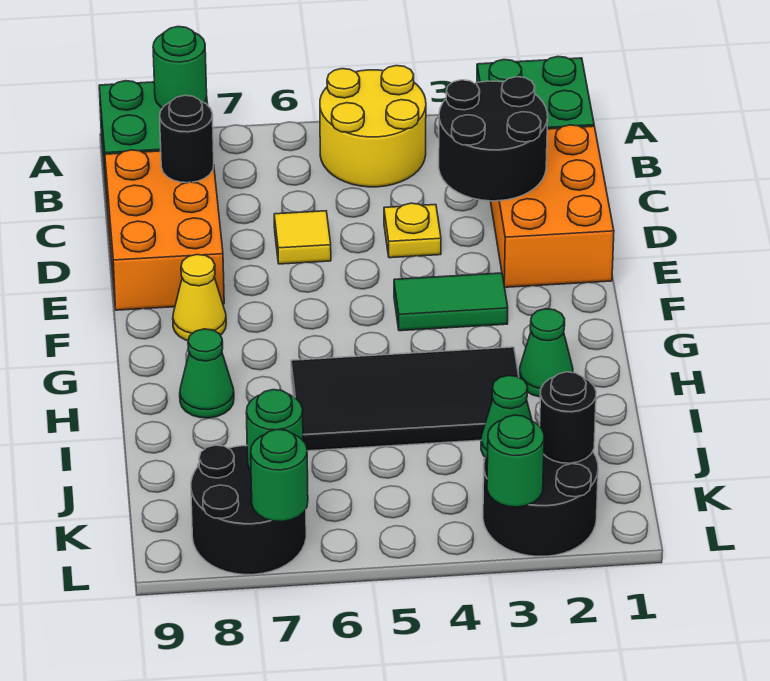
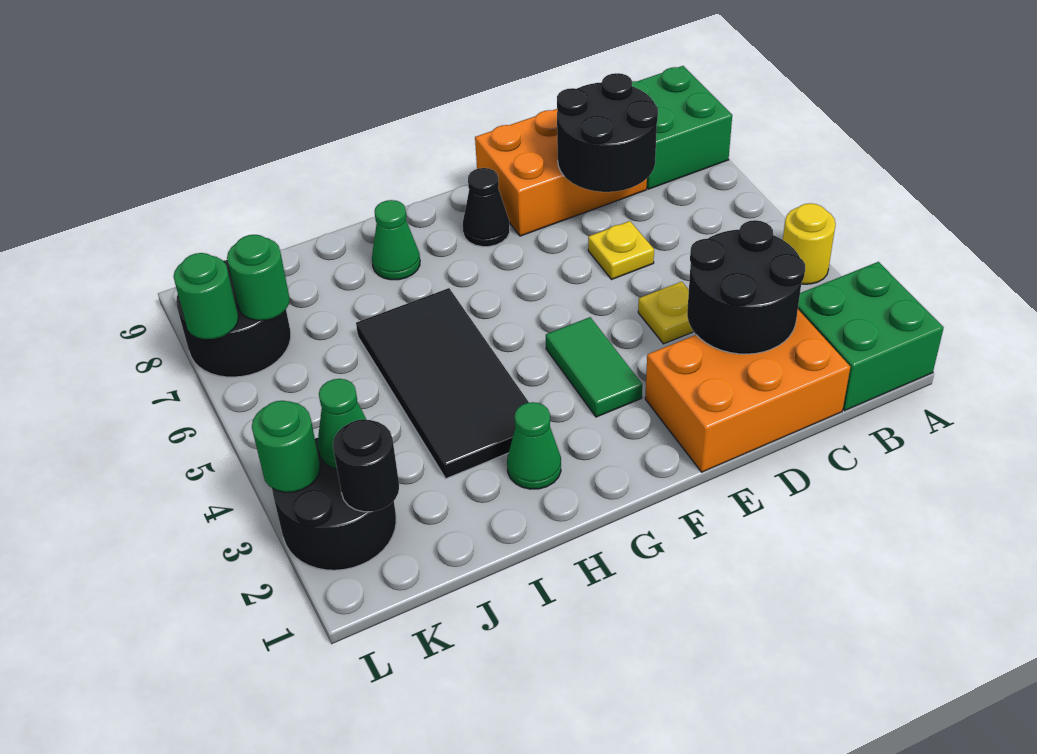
yellow 2x2 round brick [320,66,426,187] -> yellow 1x1 round brick [783,203,836,284]
green 1x1 round brick [153,27,207,108] -> none
black 1x1 round brick [160,95,214,183] -> black 2x2 round brick [557,73,658,192]
yellow 1x1 tile [274,211,331,264] -> yellow 1x1 plate [588,221,654,279]
yellow 1x1 cone [173,255,226,341] -> black 1x1 cone [463,168,510,247]

